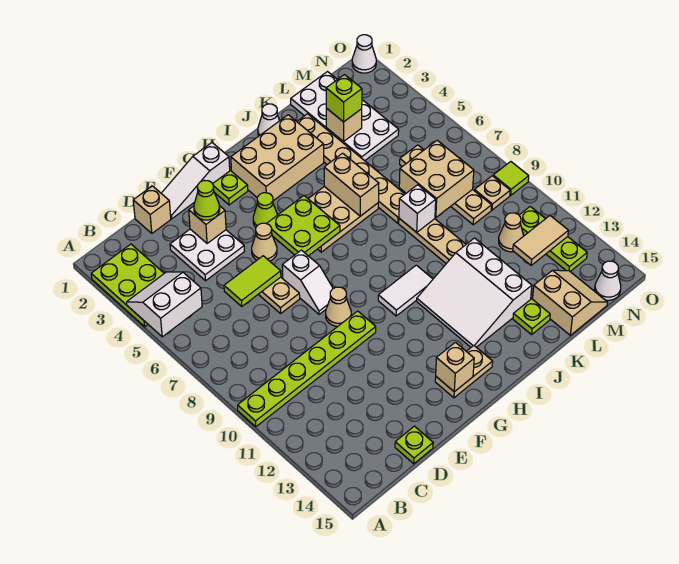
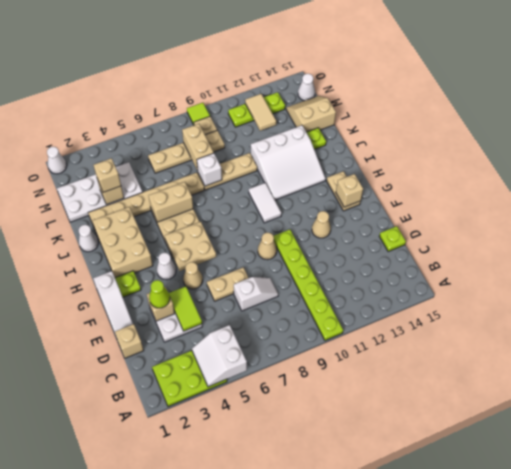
lime 1x2 tile [224,256,281,306] -> lime 1x2 tile moved to [169,286,202,331]
white 1x2 slope [282,250,333,314] -> white 1x2 slope moved to [234,277,278,311]
lime 1x1 cone [253,193,277,227] -> white 1x1 cone [157,253,176,280]
lime 2x2 plate [267,196,340,256] -> tan 2x2 plate [165,222,216,271]
lime 1x1 brick [326,75,362,122] -> tan 1x1 brick [93,158,121,193]
tan 2x2 brick [399,140,474,218] -> tan 1x2 brick [182,124,214,171]
tan 1x1 cone [499,213,524,252] -> tan 1x1 cone moved to [312,211,331,238]

